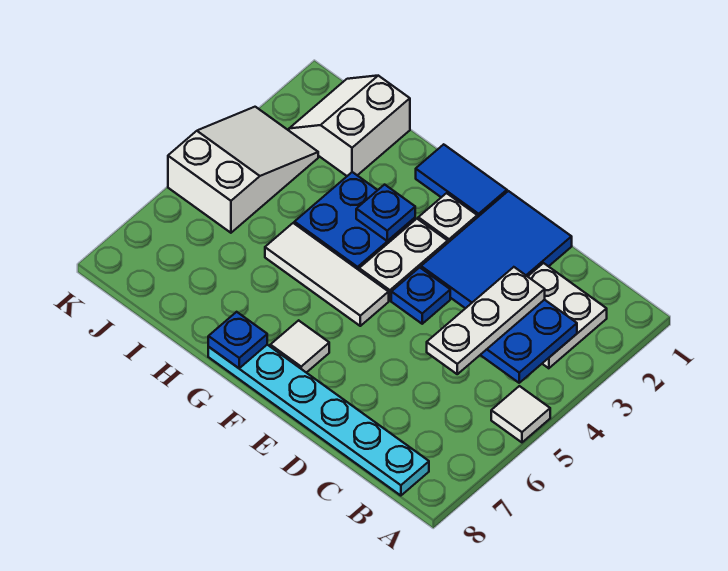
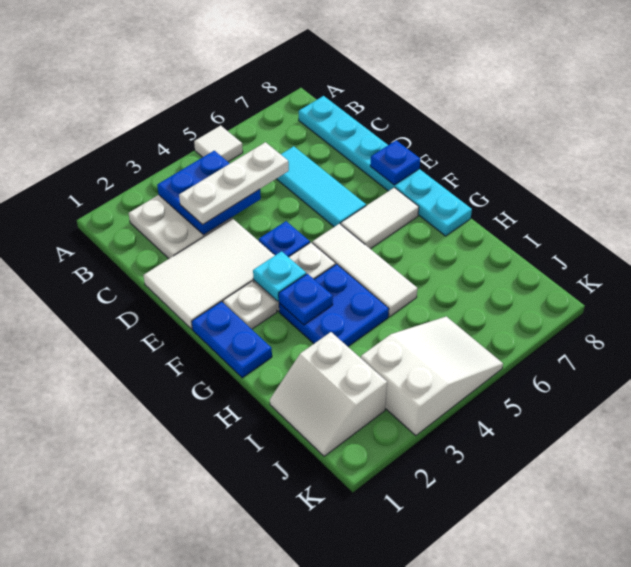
none -> cyan 1x3 tile [277,146,366,227]
blue 2x3 tile [421,191,572,308] -> white 2x3 tile [143,219,275,329]
blue 1x2 tile [416,144,507,217] -> blue 1x2 plate [192,302,272,378]
none -> cyan 1x1 plate [253,251,306,301]
white 1x1 tile [270,320,329,373] -> white 1x2 tile [341,187,419,249]
blue 1x1 plate [208,312,267,368] -> blue 1x1 plate moved to [370,140,420,185]
white 2x2 slope [289,76,410,176] -> white 2x2 slope turned to [270,332,387,456]
white 2x3 slope [168,107,318,233] -> white 2x3 slope turned to [361,316,503,436]

